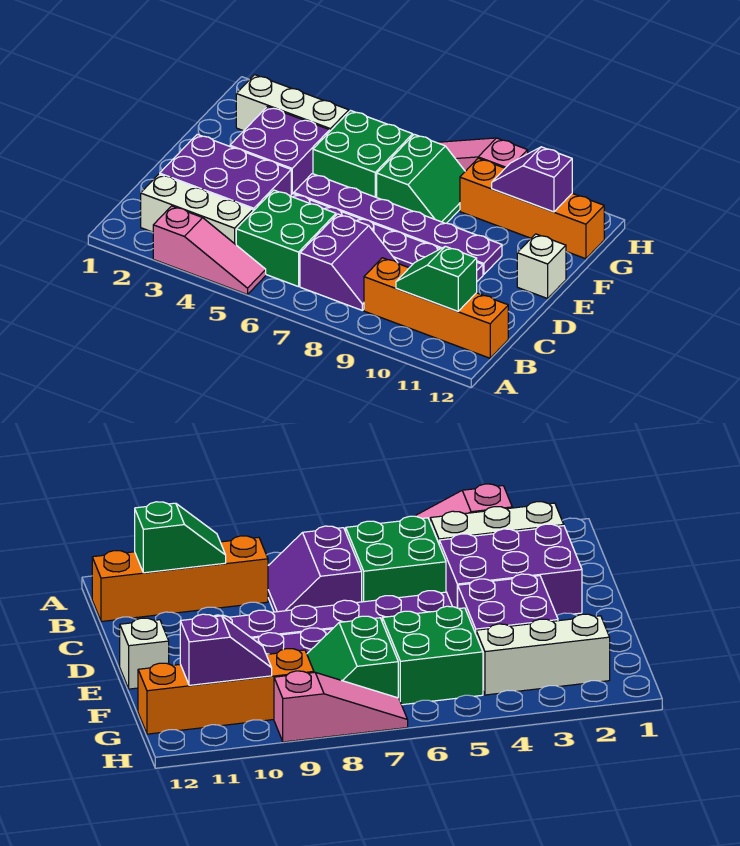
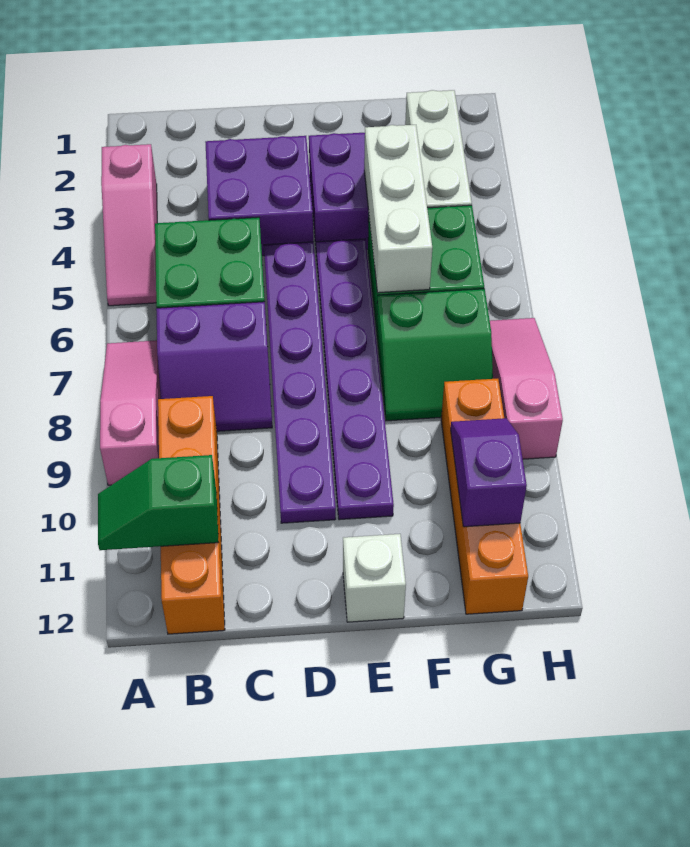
none -> pink 1x3 slope [100,340,161,485]
white 1x3 brick [141,174,253,245] -> white 1x3 brick moved to [364,125,432,293]
green 1x2 slope [396,246,477,311] -> green 1x2 slope turned to [98,455,219,550]
purple 2x3 brick [160,134,291,211] -> purple 2x2 brick [205,136,313,256]

